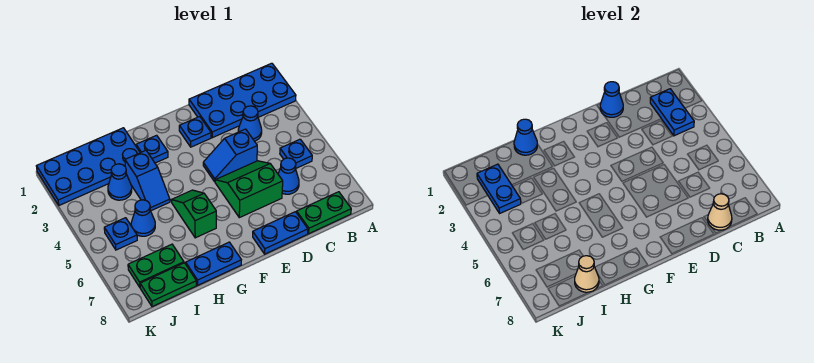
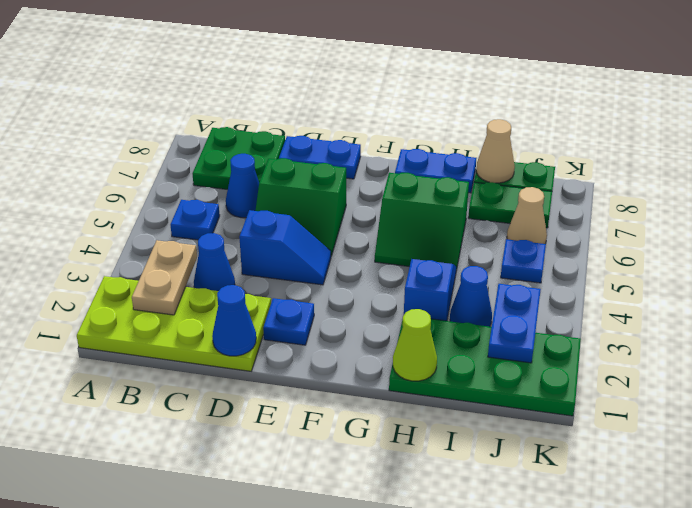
blue 2x4 plate [189,63,296,138] -> lime 2x4 plate [77,276,271,371]
blue 1x2 plate [650,89,694,136] -> tan 1x2 plate [132,240,197,315]
green 1x2 plate [296,192,351,234] -> green 2x2 plate [192,127,285,189]
tan 1x1 cone [708,194,732,230] -> tan 1x1 cone moved to [507,187,547,244]
blue 1x1 plate [136,135,168,163] -> none
green 1x2 slope [171,190,216,238] -> green 2x2 slope [375,173,469,271]
blue 2x4 plate [36,128,140,205] -> green 2x4 plate [389,319,581,416]
blue 1x1 cone [514,119,537,155] -> lime 1x1 cone [393,309,437,381]
blue 1x1 cone [131,200,155,236] -> none

